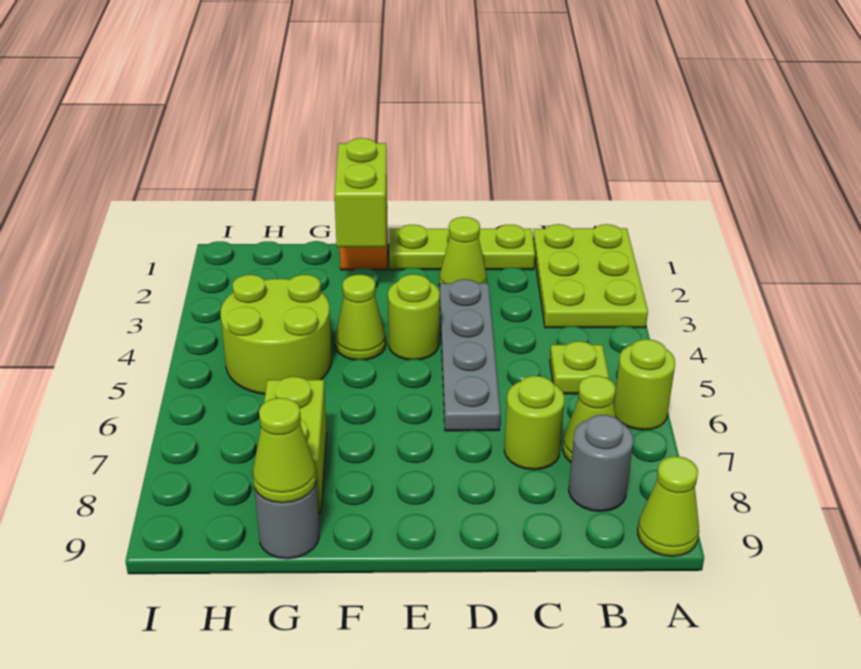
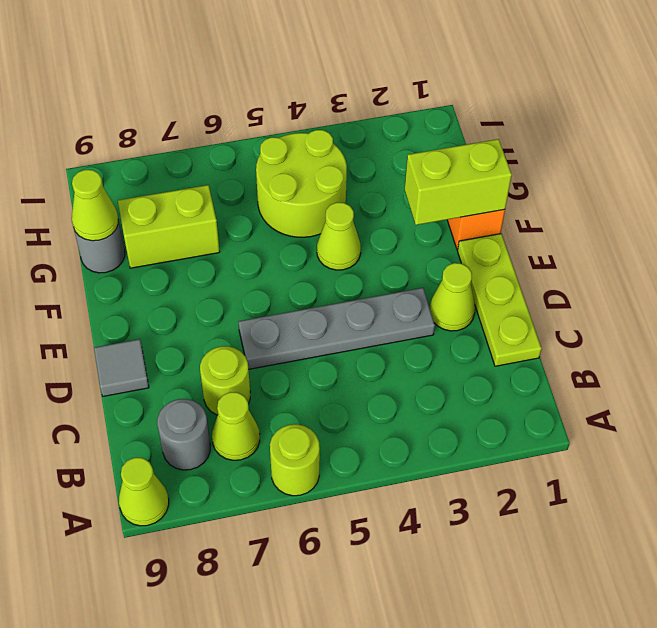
lime 2x3 plate [533,224,648,328] -> none
lime 1x1 plate [550,341,609,394] -> none
none -> grey 1x1 tile [94,339,149,396]
lime 1x1 round brick [388,274,440,360] -> none

